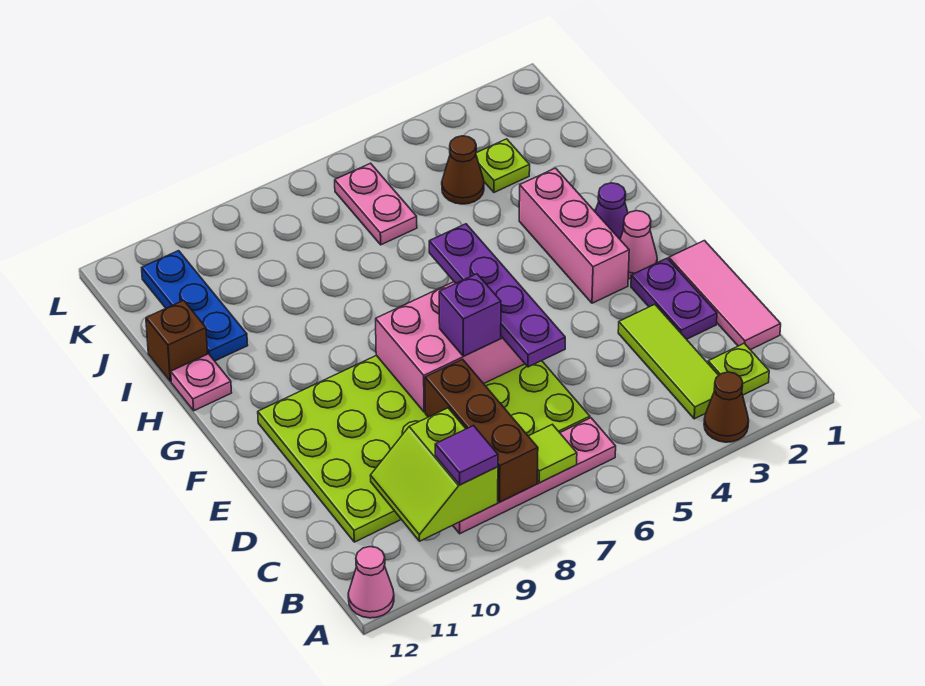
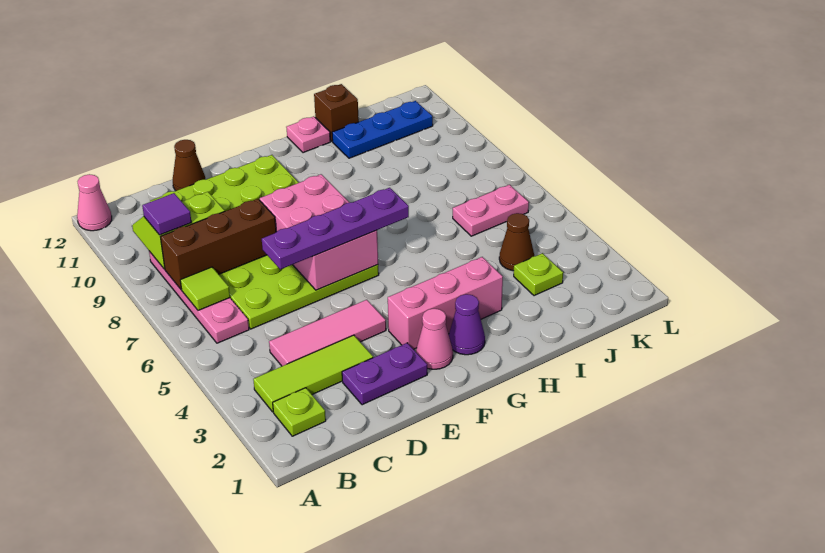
brown 1x1 cone [704,372,749,442] -> brown 1x1 cone moved to [173,140,205,191]
pink 1x3 tile [669,241,781,350] -> pink 1x3 tile moved to [269,300,386,366]
purple 1x1 brick [439,274,501,356] -> none

